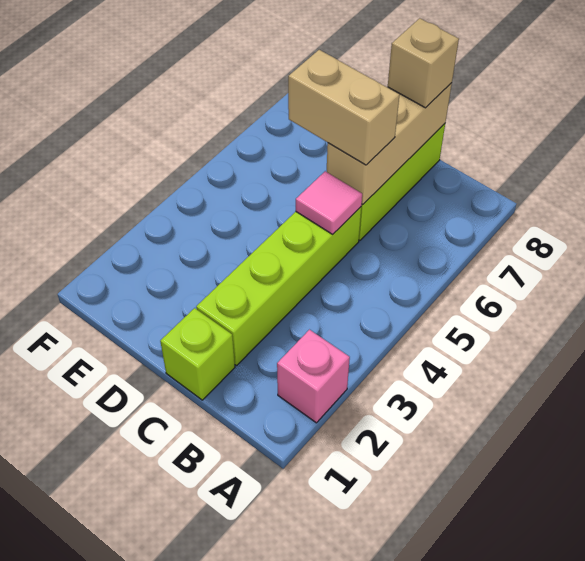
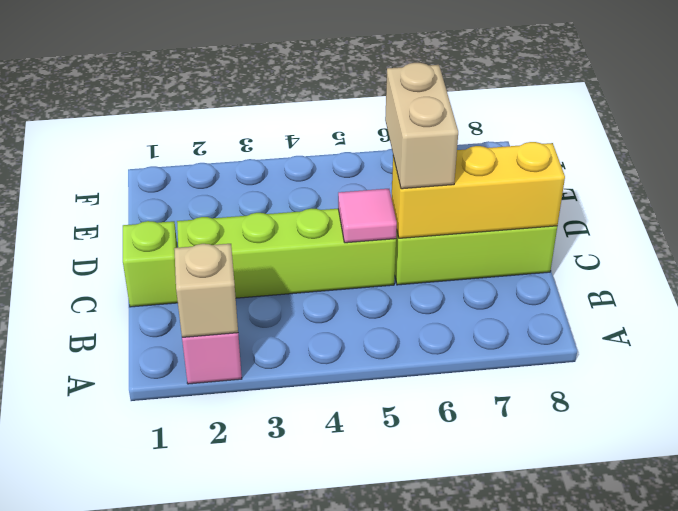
tan 1x3 brick [327,83,452,204] -> yellow 1x3 brick [392,142,565,238]
tan 1x1 brick [388,18,459,108] -> tan 1x1 brick moved to [174,244,238,337]

